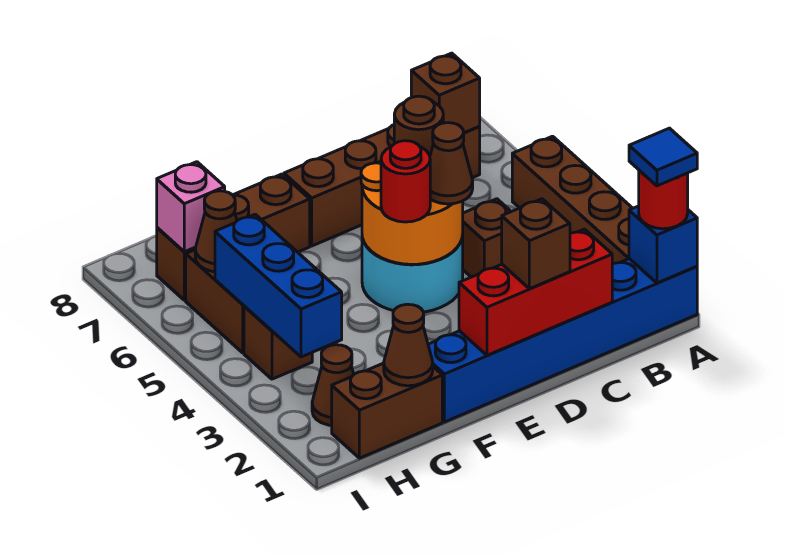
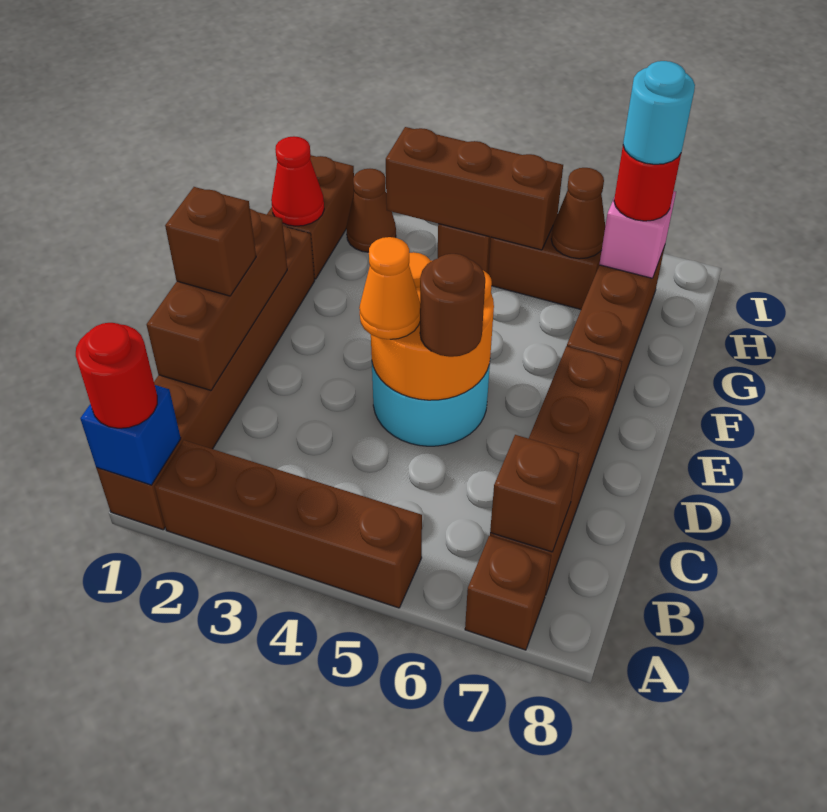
blue 1x6 brick [428,259,697,422] -> brown 1x6 brick [96,225,315,530]
blue 1x1 tile [629,128,697,186] -> none
red 1x3 brick [459,229,612,355] -> brown 1x3 brick [147,209,287,390]
brown 1x1 brick [462,199,511,277] -> brown 1x1 brick moved to [465,536,551,650]
brown 1x1 cone [430,123,473,204] -> orange 1x1 cone [359,237,420,339]
red 1x1 round brick [381,141,430,222] -> red 1x1 round brick moved to [614,146,681,221]
brown 1x1 cone [384,304,433,386] -> red 1x1 cone [271,136,324,226]
blue 1x3 brick [215,214,342,357] -> brown 1x3 brick [386,127,563,250]
none -> cyan 1x1 round brick [623,61,695,164]

